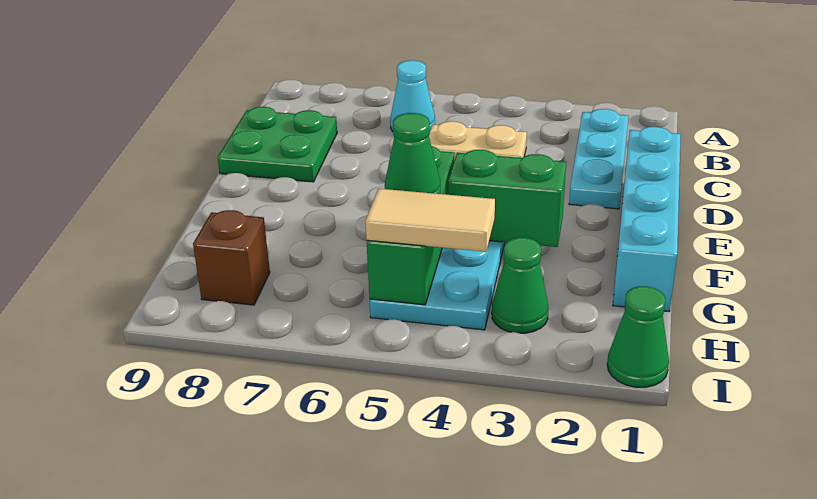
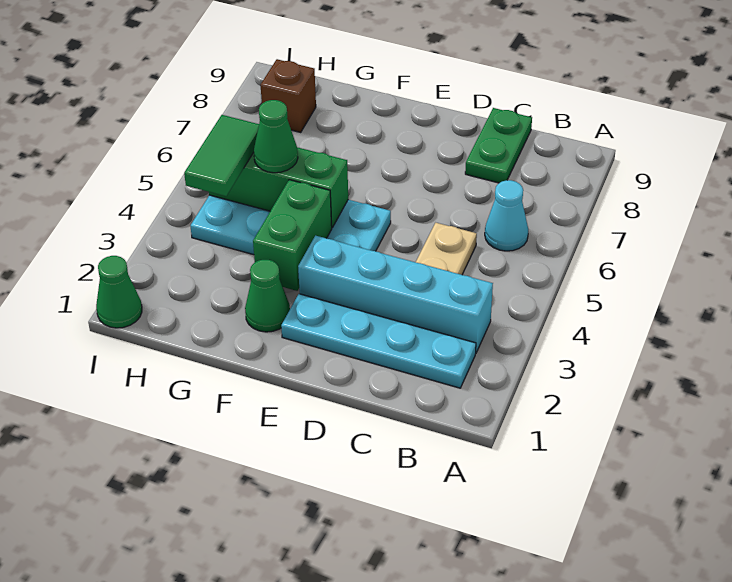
cyan 1x3 plate [569,109,628,209] -> cyan 1x4 plate [281,294,476,388]
green 2x2 plate [218,107,337,182] -> green 1x2 plate [465,108,532,183]
cyan 1x4 brick [613,127,681,312] -> cyan 1x4 brick moved to [298,236,493,352]
green 1x1 cone [492,238,549,333] -> green 1x1 cone moved to [245,260,290,332]
tan 1x2 tile [365,189,495,252] -> green 1x2 tile [184,115,259,196]

